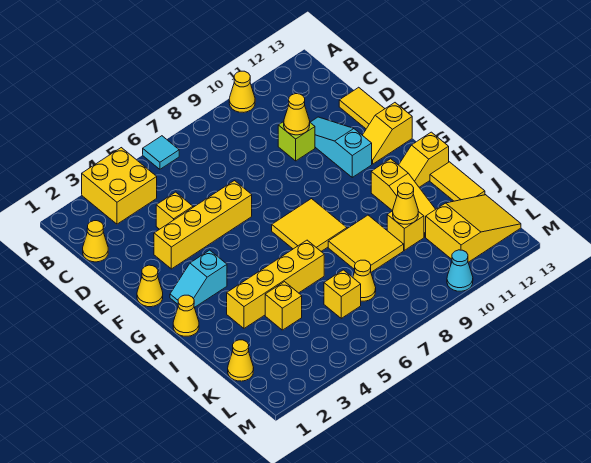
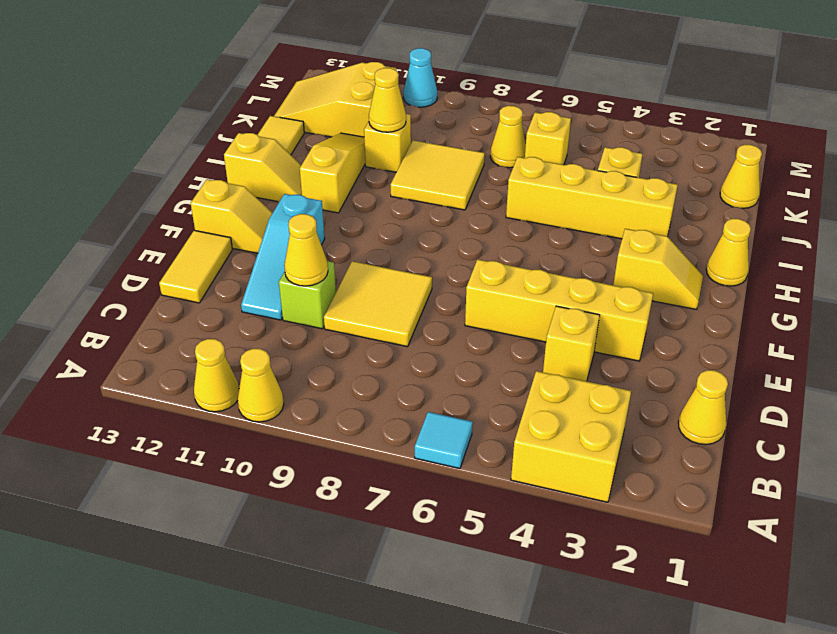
yellow 1x1 cone [137,265,163,307] -> yellow 1x1 cone moved to [194,339,239,412]
cyan 1x2 slope [170,250,227,307] -> yellow 1x2 slope [613,229,703,310]
yellow 2x2 tile [272,199,347,251] -> yellow 2x2 tile moved to [324,261,432,347]

